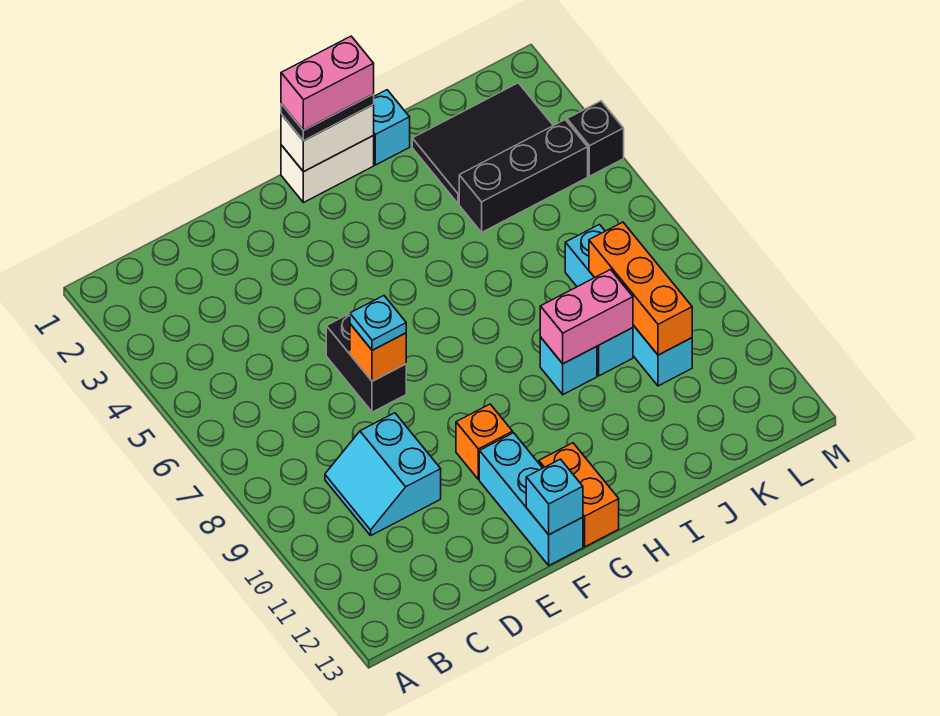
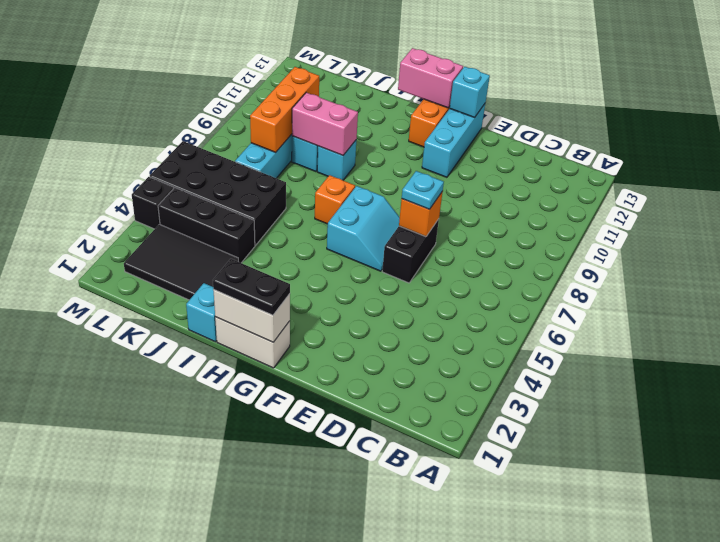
cyan 2x2 slope [325,413,441,535] -> cyan 2x2 slope moved to [327,186,400,271]
orange 1x1 brick [456,404,513,479] -> orange 1x1 brick moved to [315,175,355,224]
pink 1x2 brick [281,36,374,130] -> pink 1x2 brick moved to [398,48,463,108]
none -> black 2x4 brick [150,141,286,245]

